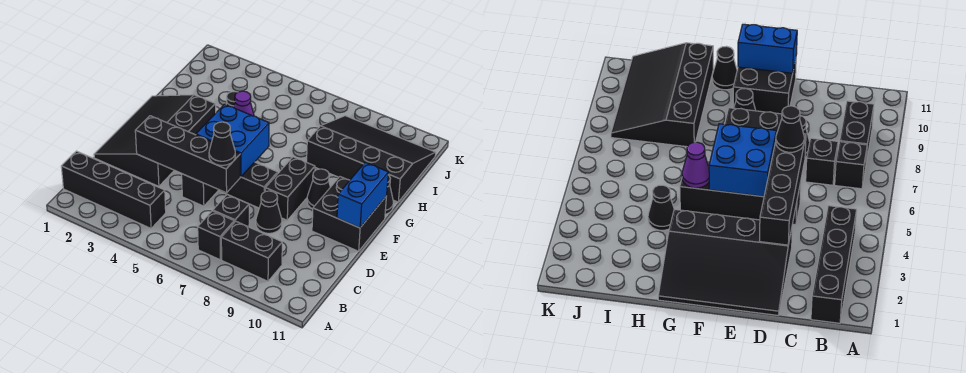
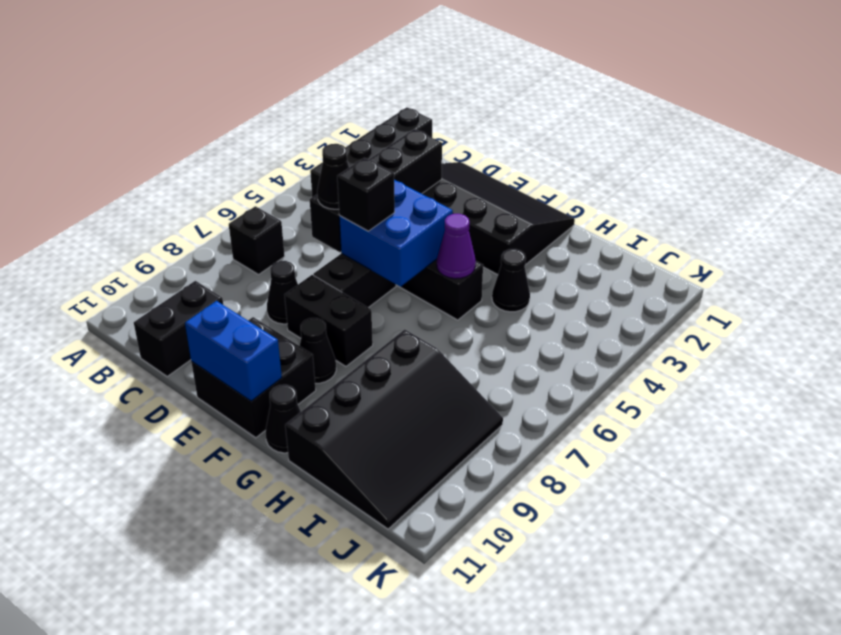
black 1x2 brick [221,221,282,281] -> black 1x2 brick moved to [134,281,223,377]
black 1x1 brick [213,195,249,227] -> black 1x1 brick moved to [337,158,395,231]

